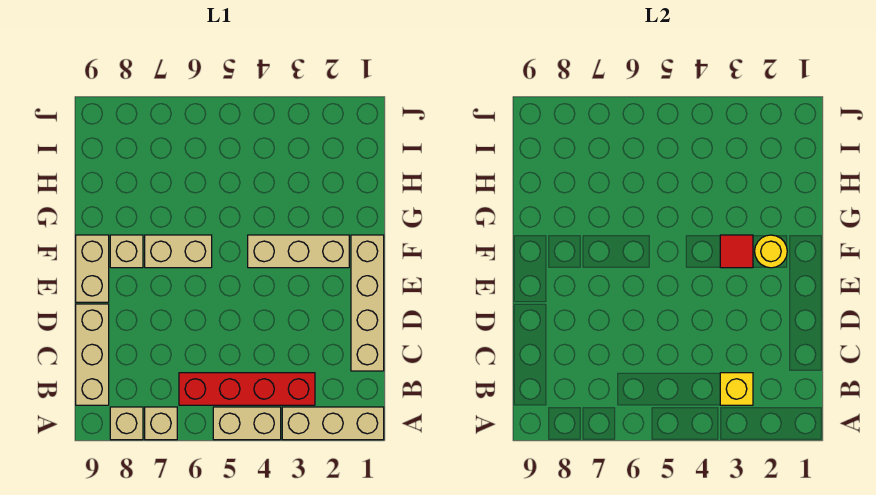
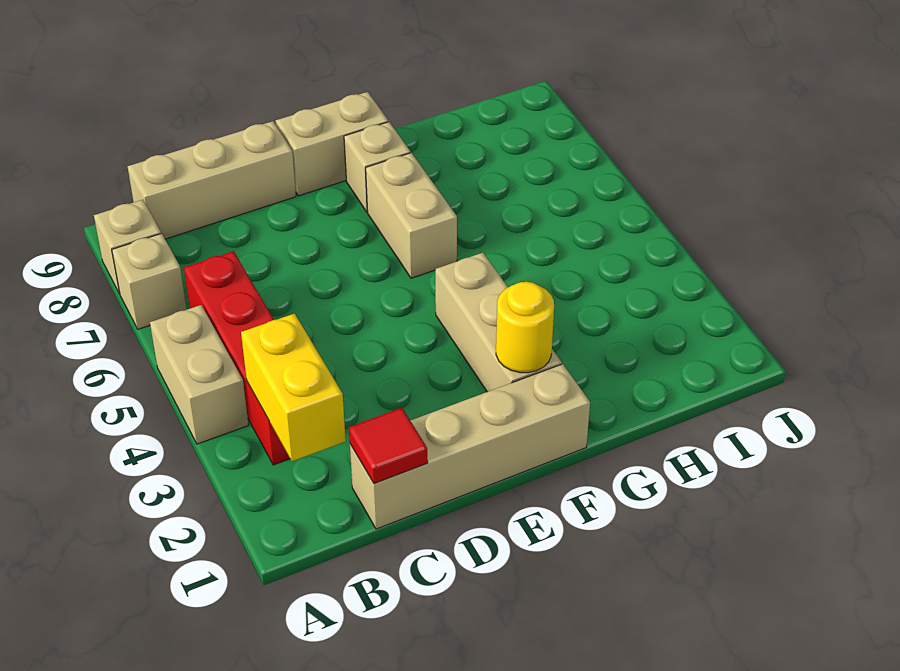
tan 1x3 brick [282,407,384,440] -> none
yellow 1x1 brick [720,373,753,405] -> yellow 1x2 brick [241,314,346,461]
red 1x1 tile [720,235,753,268] -> red 1x1 tile moved to [349,408,428,483]

